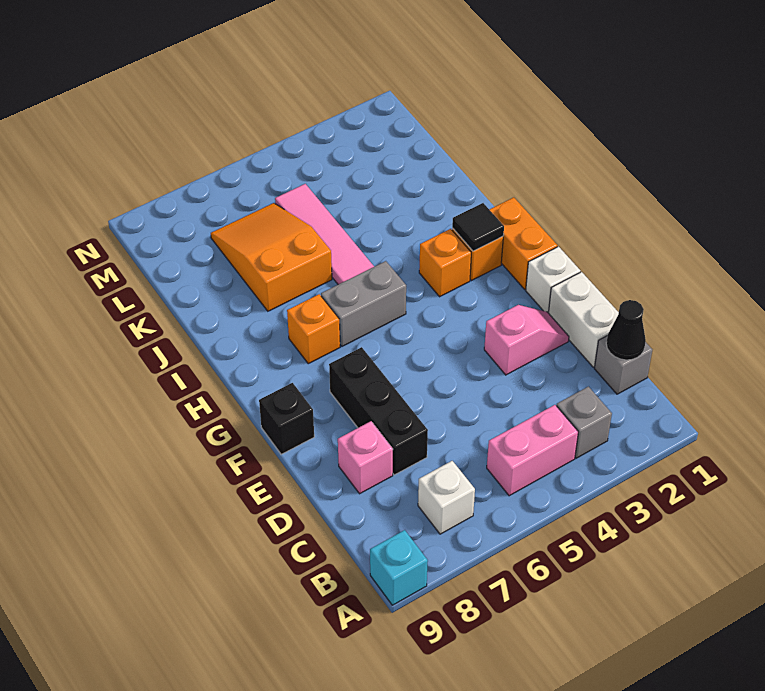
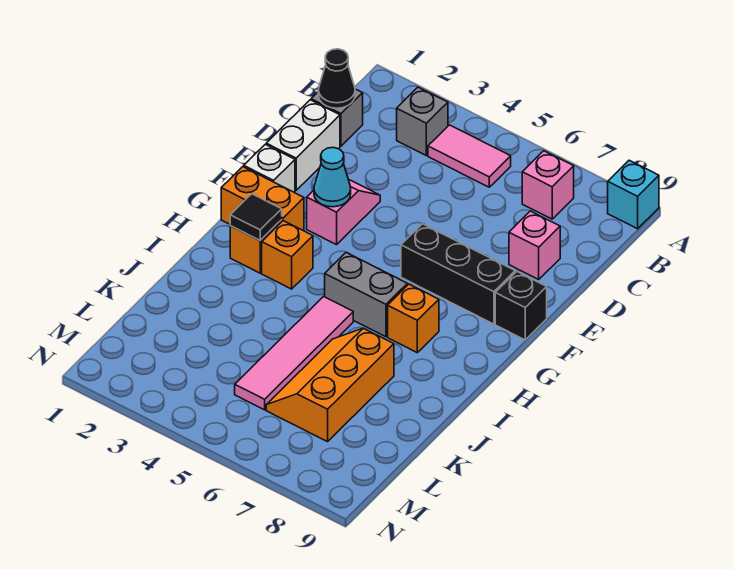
pink 1x2 brick [487,405,578,496] -> pink 1x2 tile [428,125,511,187]
white 1x1 brick [418,461,475,534] -> pink 1x1 brick [522,151,574,219]
black 1x3 brick [329,347,428,475] -> black 1x3 brick turned to [401,224,515,324]
pink 1x2 slope [484,305,569,375] -> pink 1x2 slope turned to [307,180,380,245]
none -> cyan 1x1 cone [314,147,351,207]
orange 1x2 brick [489,197,557,289] -> orange 1x2 brick turned to [221,167,304,231]
orange 2x3 slope [211,203,332,311] -> orange 2x3 slope turned to [266,328,394,442]

